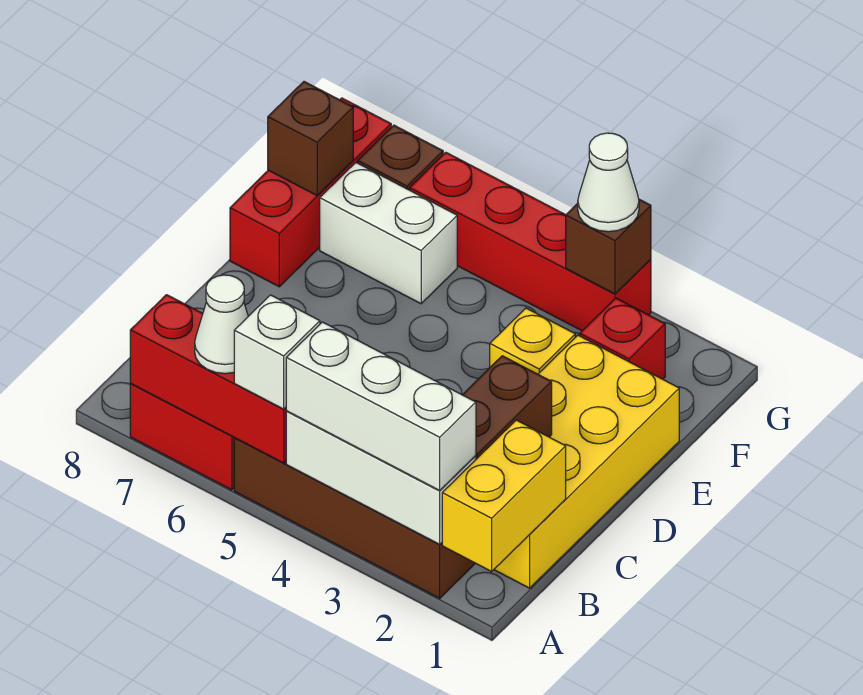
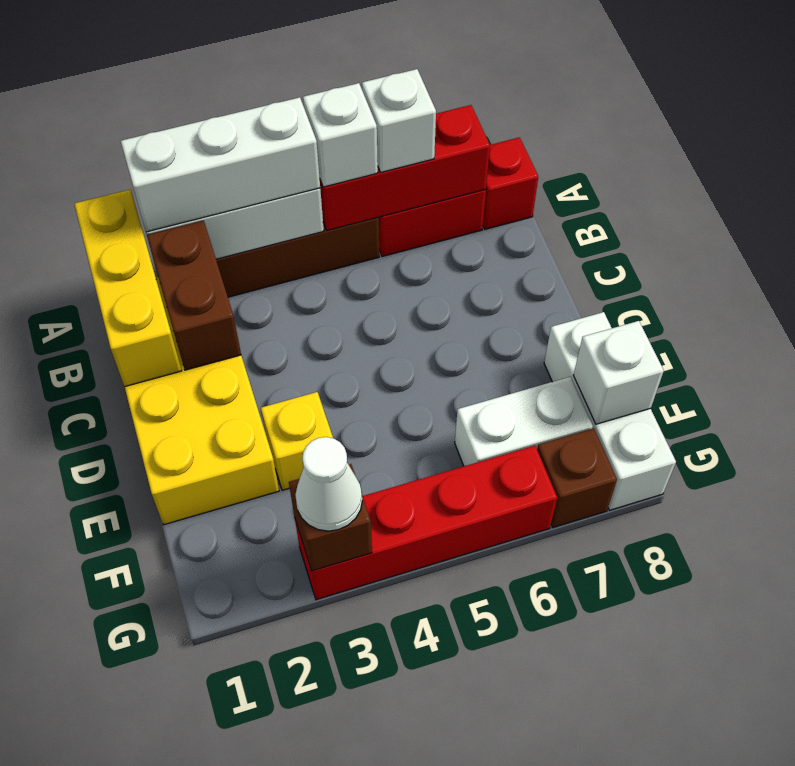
yellow 1x2 brick [442,420,566,571] -> yellow 1x3 brick [74,189,182,387]
white 1x1 cone [195,275,248,374] -> white 1x1 brick [362,69,436,172]
red 1x3 brick [230,98,391,287] -> white 1x3 brick [544,312,676,510]
red 1x1 brick [580,298,665,379] -> red 1x1 brick moved to [483,137,538,229]
brown 1x1 brick [268,82,353,195] -> white 1x1 brick [573,321,664,424]

